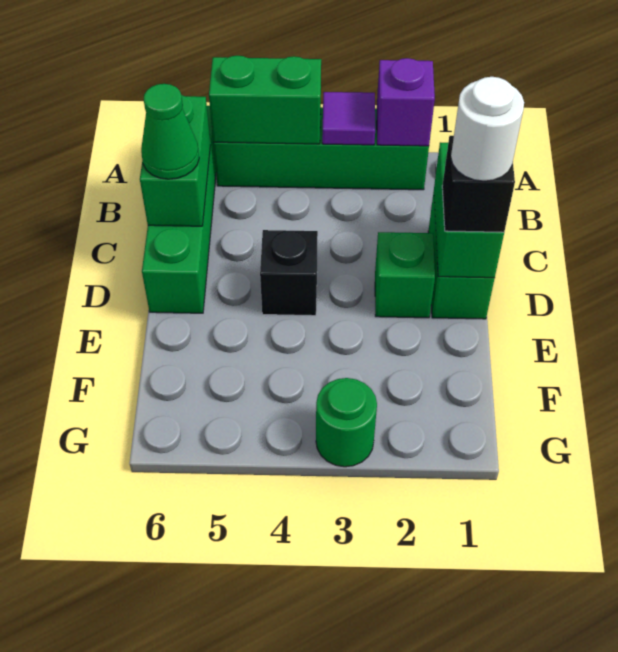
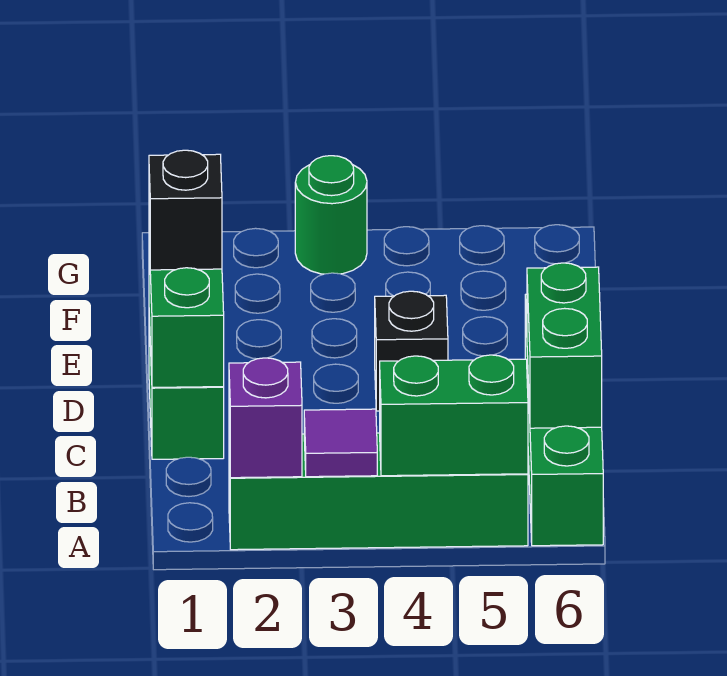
green 1x1 cone [141,84,199,179] -> none
white 1x1 round brick [451,77,524,181] -> none
green 1x1 brick [375,232,435,318] -> none

